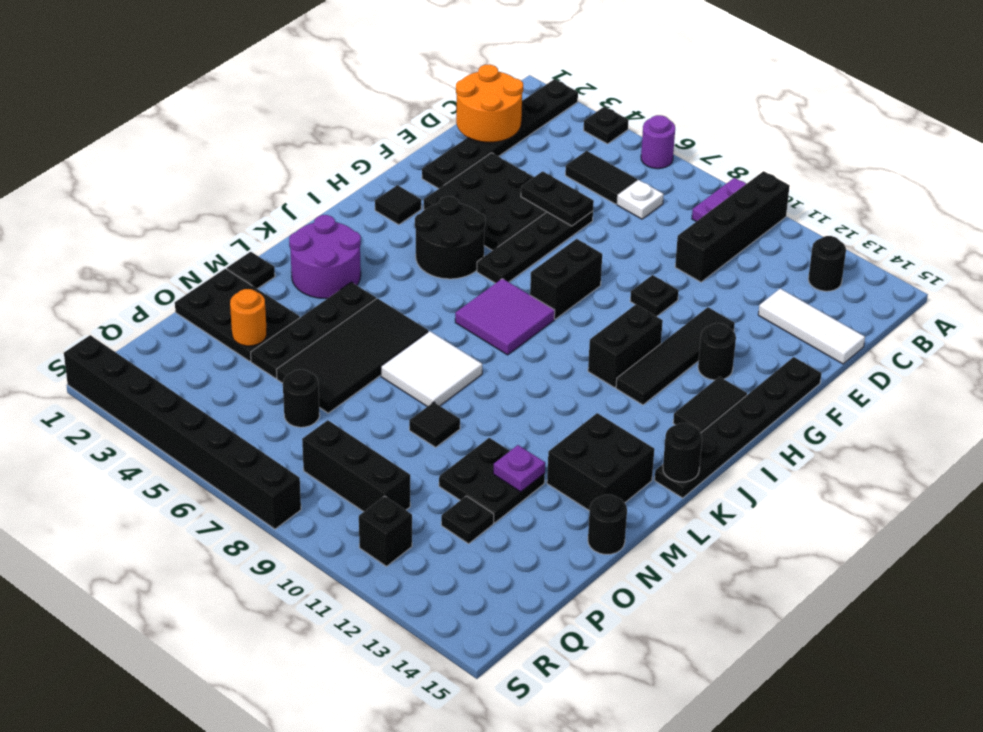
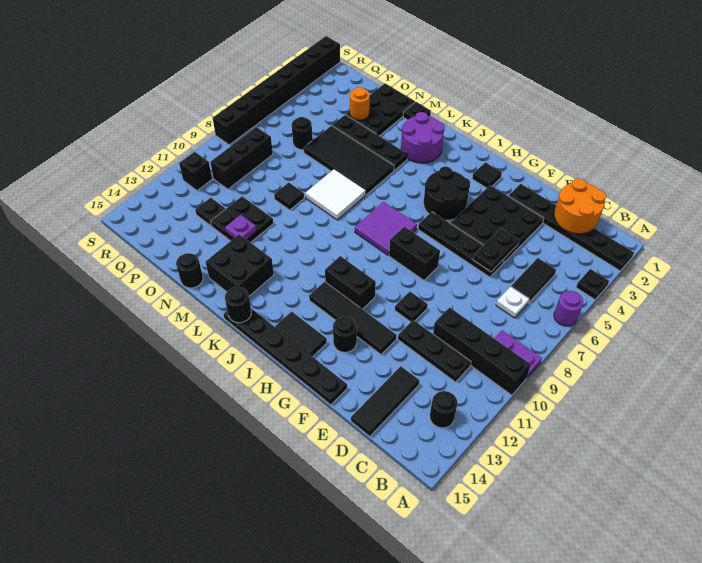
none -> black 1x3 plate [398,320,471,382]
white 1x3 tile [758,289,865,364] -> black 1x3 tile [351,366,419,436]

